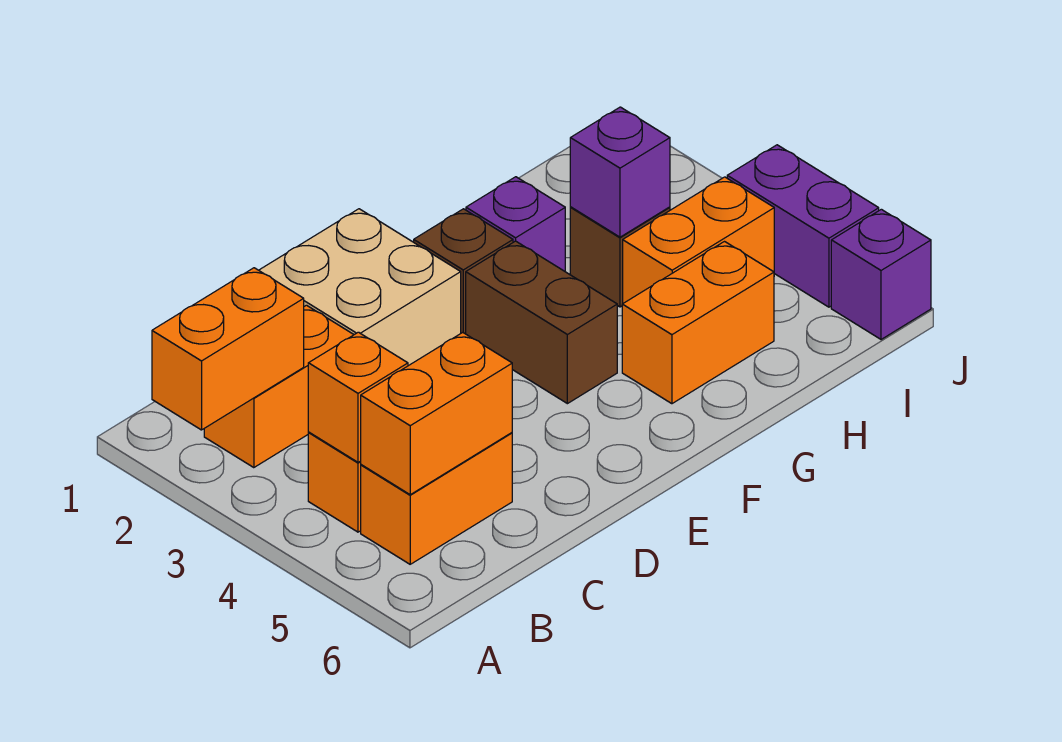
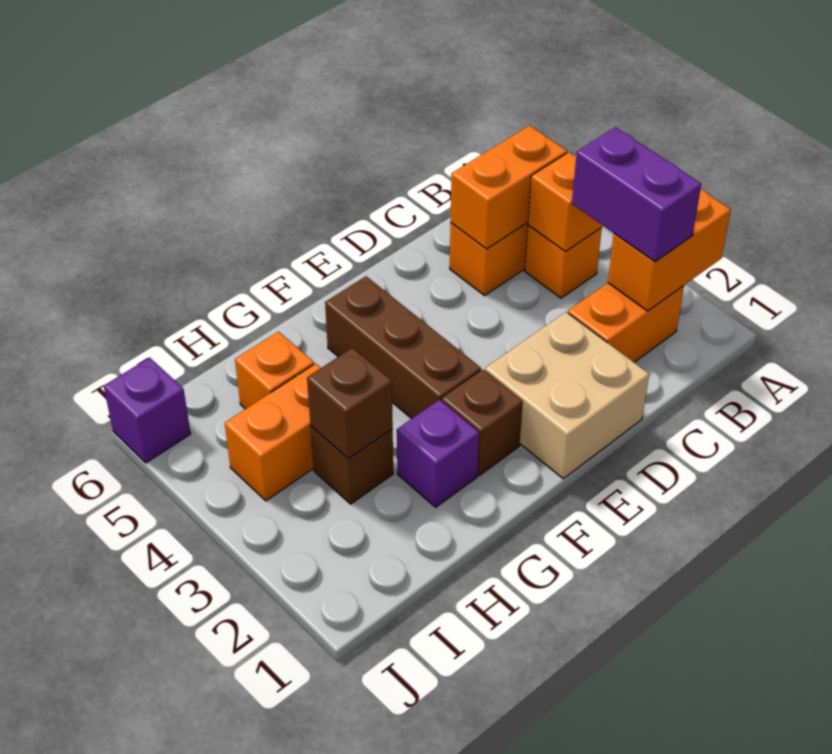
brown 1x2 brick [466,241,617,404] -> brown 1x3 brick [325,276,481,419]
orange 1x2 brick [622,242,774,404] -> orange 1x1 brick [235,332,314,409]
purple 1x1 brick [570,107,670,237] -> brown 1x1 brick [307,348,393,459]
purple 1x2 brick [727,145,879,307] -> purple 1x2 brick moved to [572,127,701,262]

